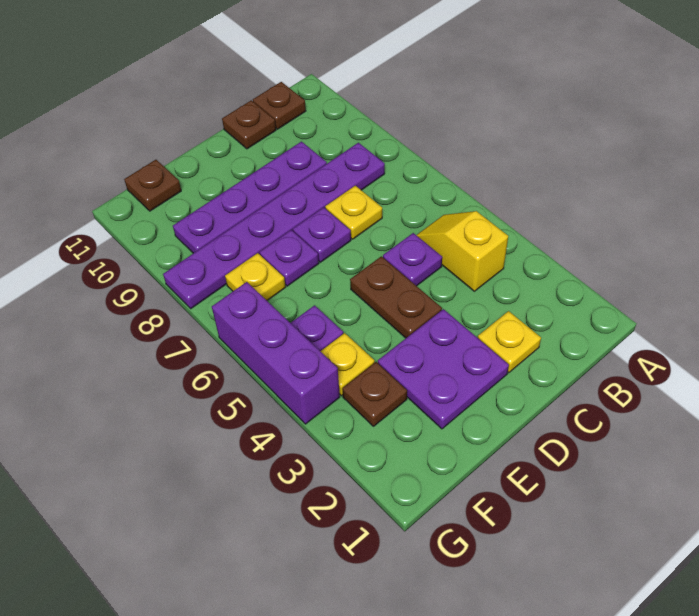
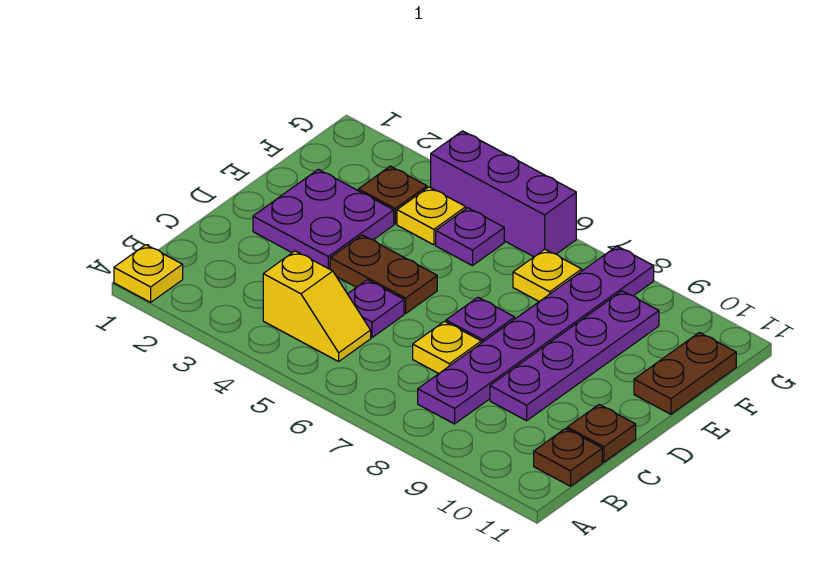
yellow 1x1 plate [478,311,541,373] -> yellow 1x1 plate moved to [114,245,183,302]
purple 1x1 plate [260,230,319,286] -> none
brown 1x1 plate [124,160,181,211] -> brown 1x2 plate [634,332,736,414]

